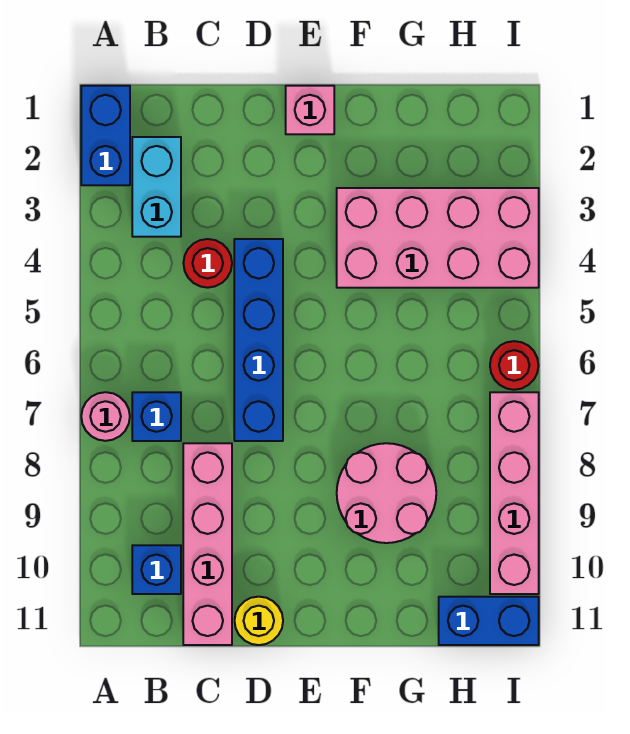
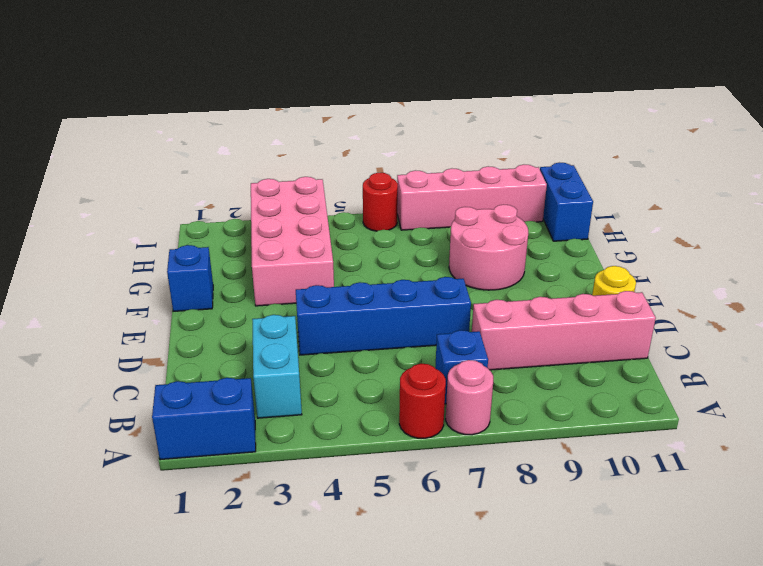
cyan 1x2 brick [132,137,181,237] -> cyan 1x2 brick turned to [252,315,302,418]
blue 1x1 brick [132,545,181,594] -> blue 1x1 brick moved to [167,245,213,311]
red 1x1 round brick [183,239,232,288] -> red 1x1 round brick moved to [399,364,446,438]
pink 1x1 brick [286,86,334,134] -> none

